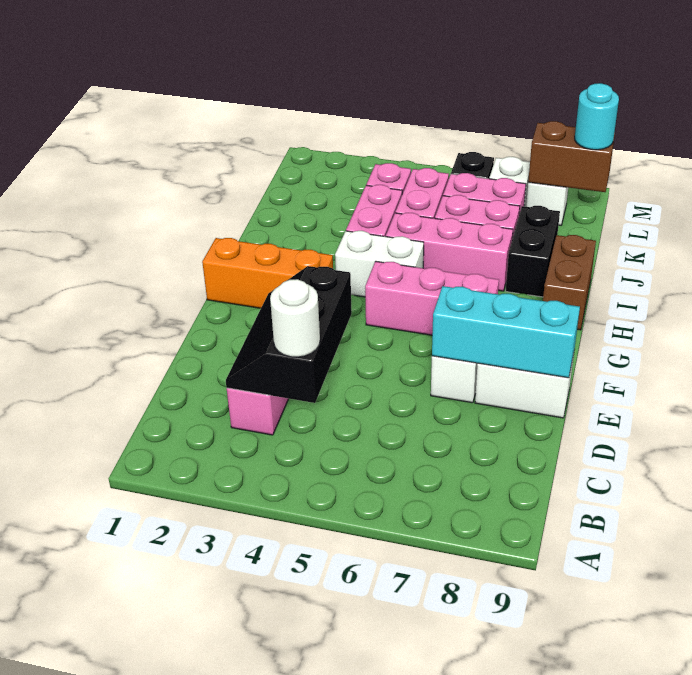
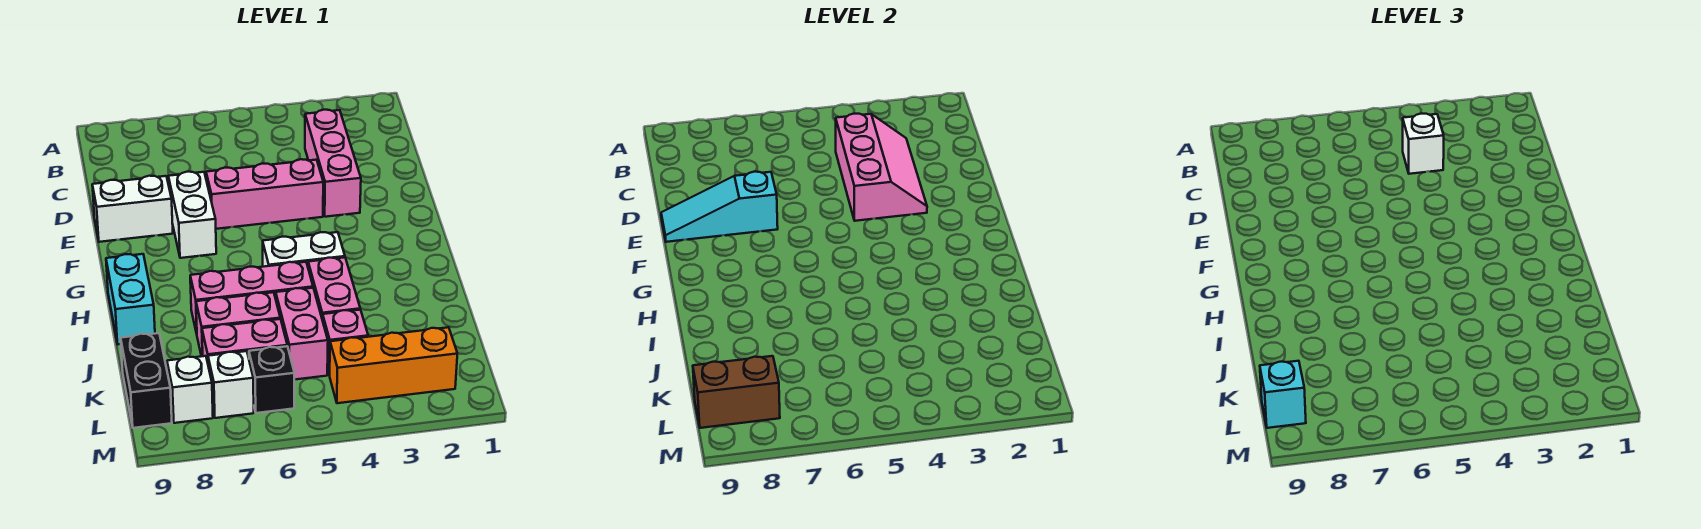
black 2x3 slope [226,266,352,403] -> pink 2x3 slope [836,114,927,221]
white 1x1 round brick [270,279,320,357] -> white 1x1 brick [1403,114,1444,174]
cyan 1x3 brick [432,286,580,378] -> cyan 1x3 slope [661,172,778,242]
orange 1x3 brick [202,238,333,308] -> orange 1x3 brick moved to [330,327,457,403]
pink 1x3 brick [365,261,499,335] -> pink 1x3 brick moved to [206,159,323,229]
brown 1x2 brick [543,235,596,330] -> cyan 1x2 brick [106,254,155,344]
black 1x2 brick [506,206,560,297] -> black 1x2 brick moved to [121,333,172,428]
cyan 1x1 round brick [575,83,619,150] -> cyan 1x1 brick [1260,361,1306,428]

